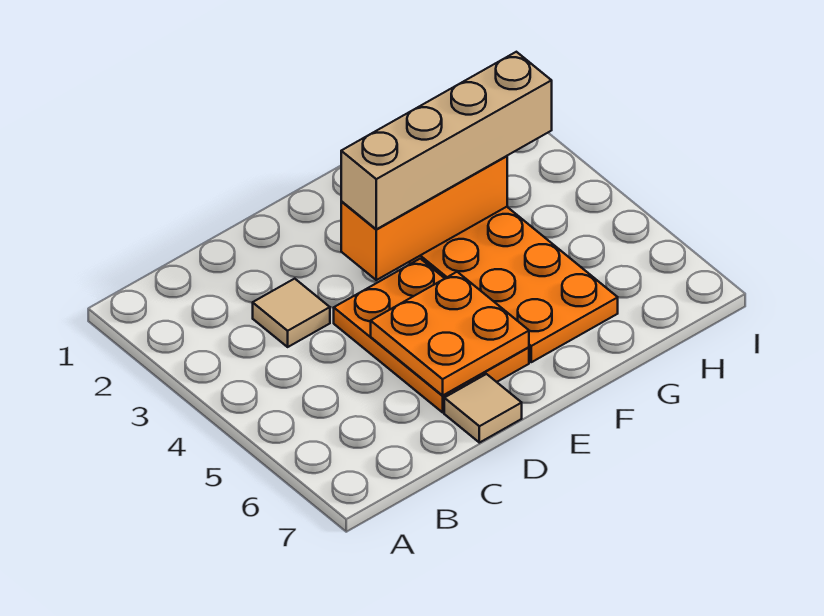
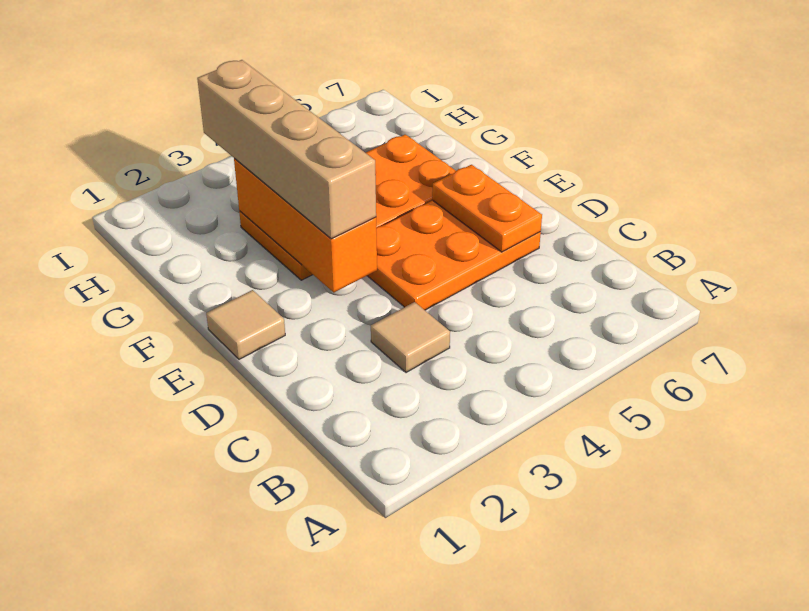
orange 2x2 plate [371,272,529,395] -> orange 1x2 plate [432,165,542,252]
tan 1x1 tile [444,374,522,443] -> tan 1x1 tile moved to [206,290,285,359]

